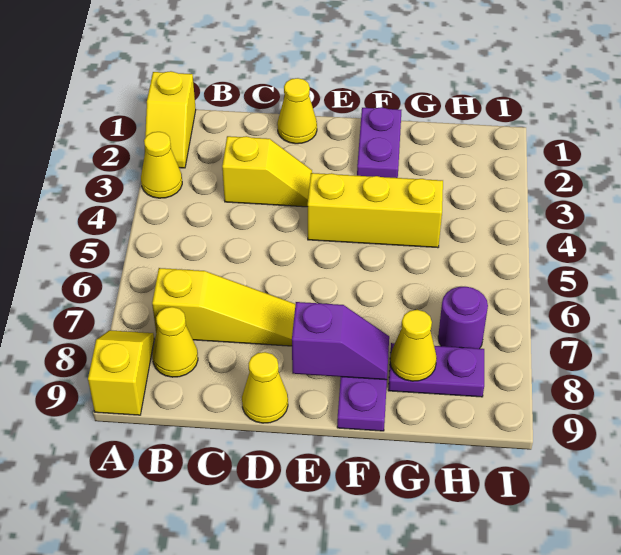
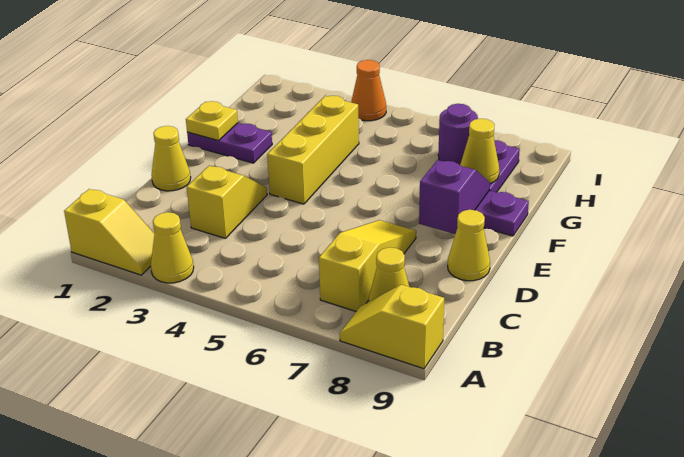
none -> yellow 1x1 plate [186,101,238,141]
none -> orange 1x1 cone [351,60,386,121]

